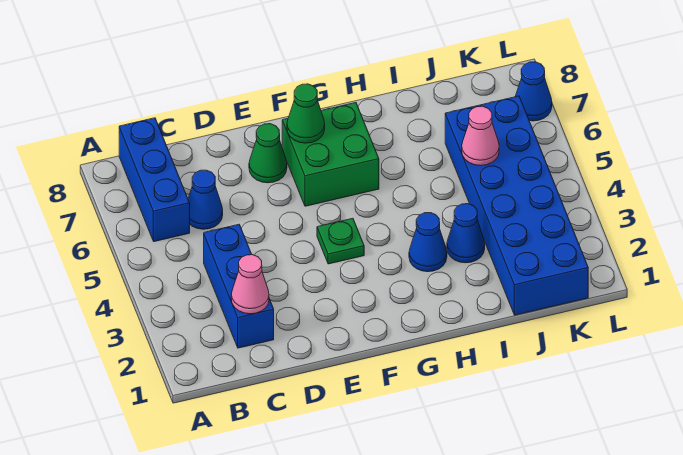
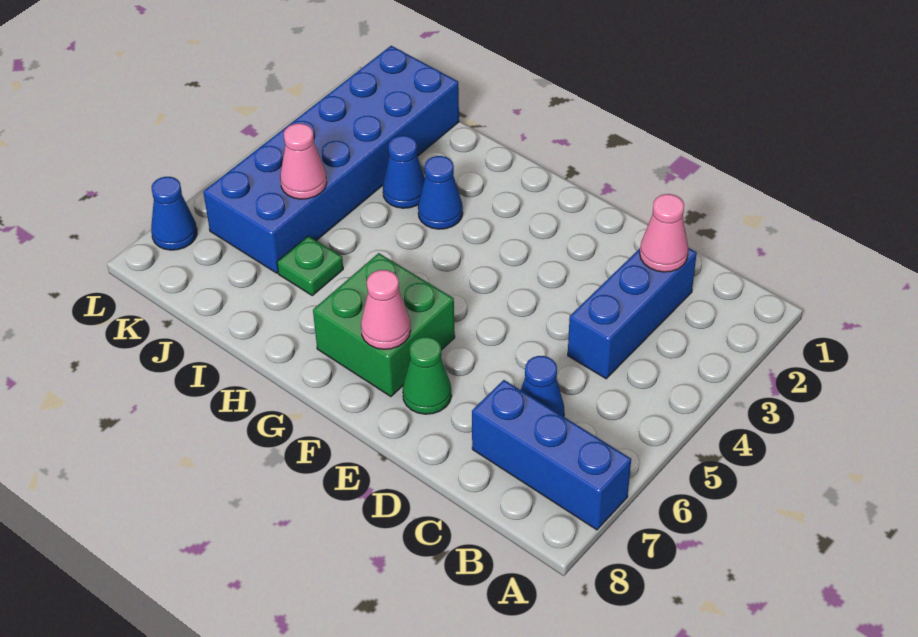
blue 1x3 brick [119,118,190,242] -> blue 1x3 brick turned to [472,380,631,530]
green 1x1 plate [317,218,364,264] -> green 1x1 plate moved to [277,236,343,295]
green 1x1 cone [287,84,325,143] -> pink 1x1 cone [361,270,411,349]

